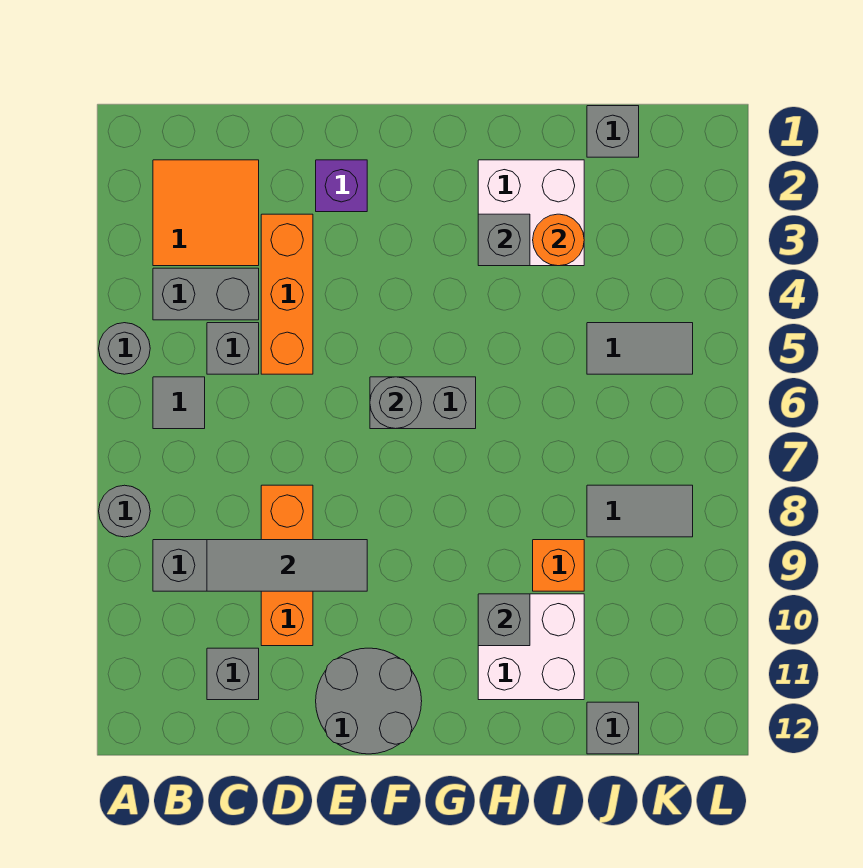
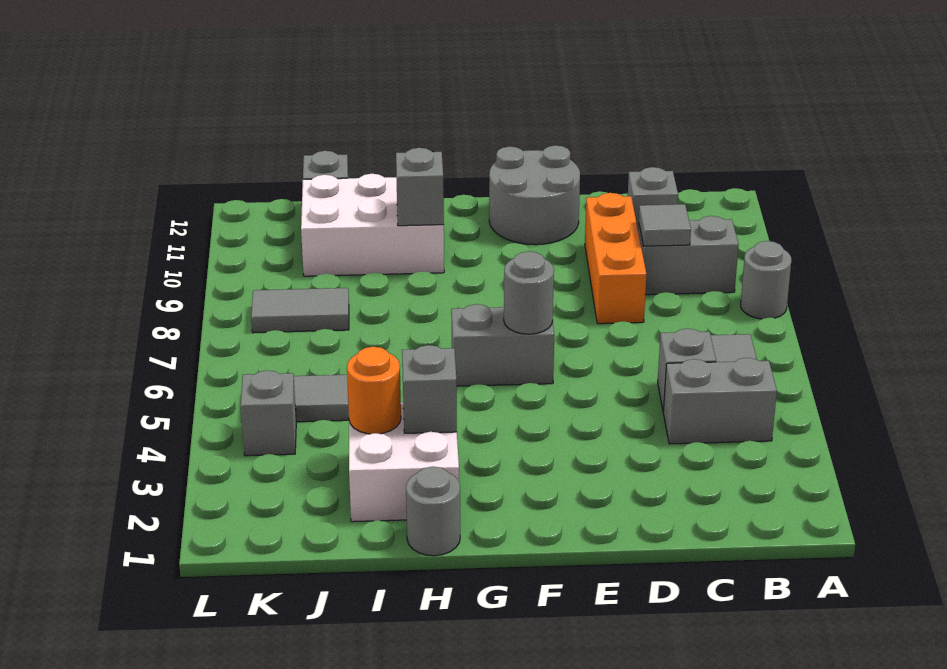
grey 1x1 round brick [99,323,150,374] -> grey 1x1 round brick moved to [406,467,460,556]
orange 2x2 tile [153,160,259,266] -> none
grey 1x3 tile [207,540,367,591] -> grey 1x1 tile [639,204,691,246]
orange 1x3 brick [261,214,313,374] -> none
purple 1x1 brick [316,160,367,212] -> none
white 2x2 brick [478,594,584,700] -> white 2x3 brick [301,174,444,276]
orange 1x1 brick [533,540,584,591] -> none
grey 1x1 brick [587,106,639,157] -> grey 1x1 brick moved to [241,370,296,456]

